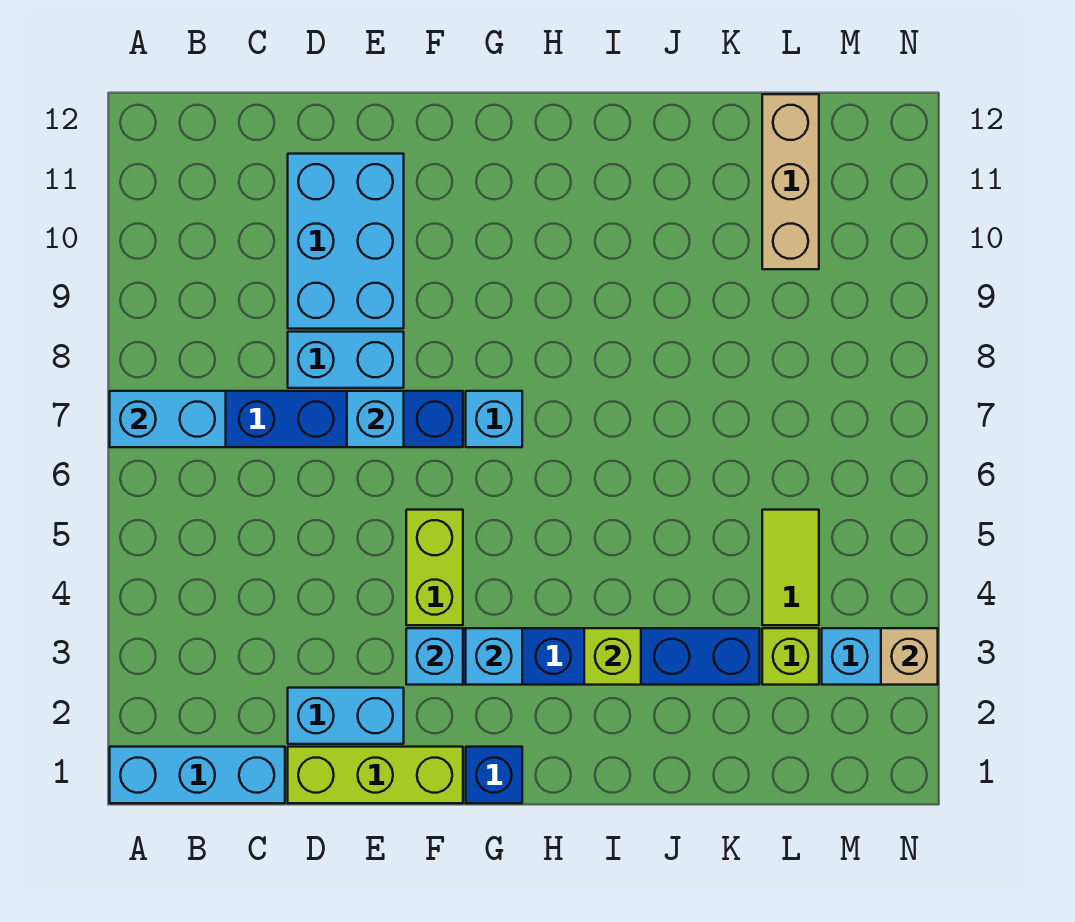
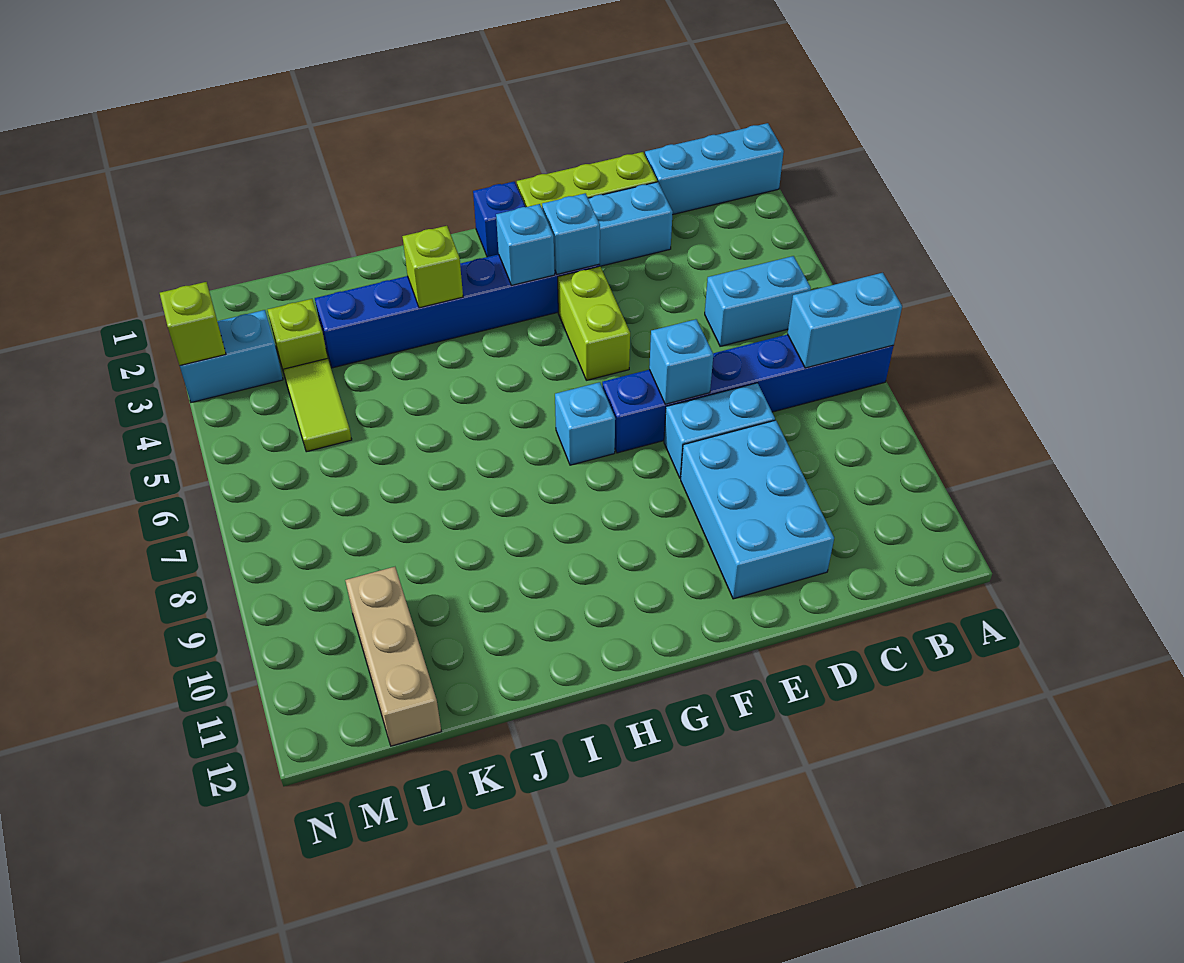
none -> cyan 1x2 brick [705,256,811,346]
tan 1x1 brick [881,628,938,685] -> lime 1x1 brick [160,282,226,366]

